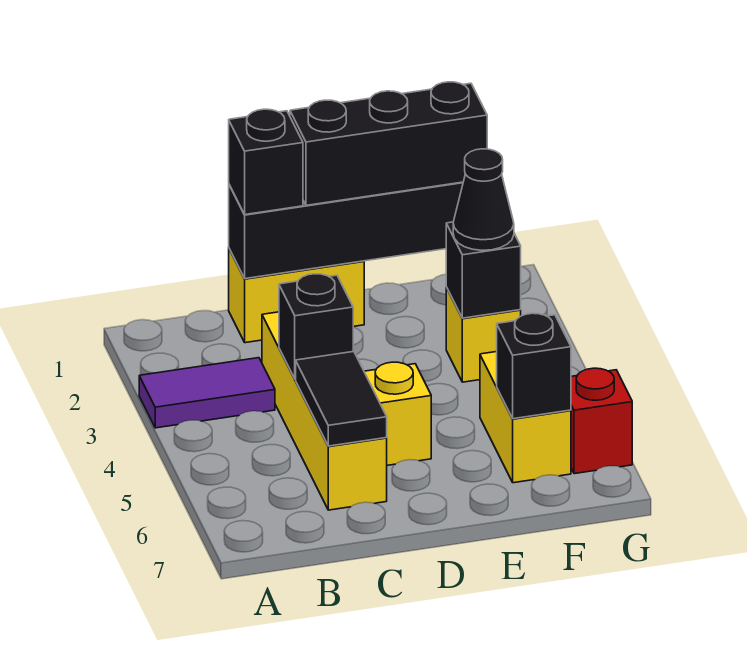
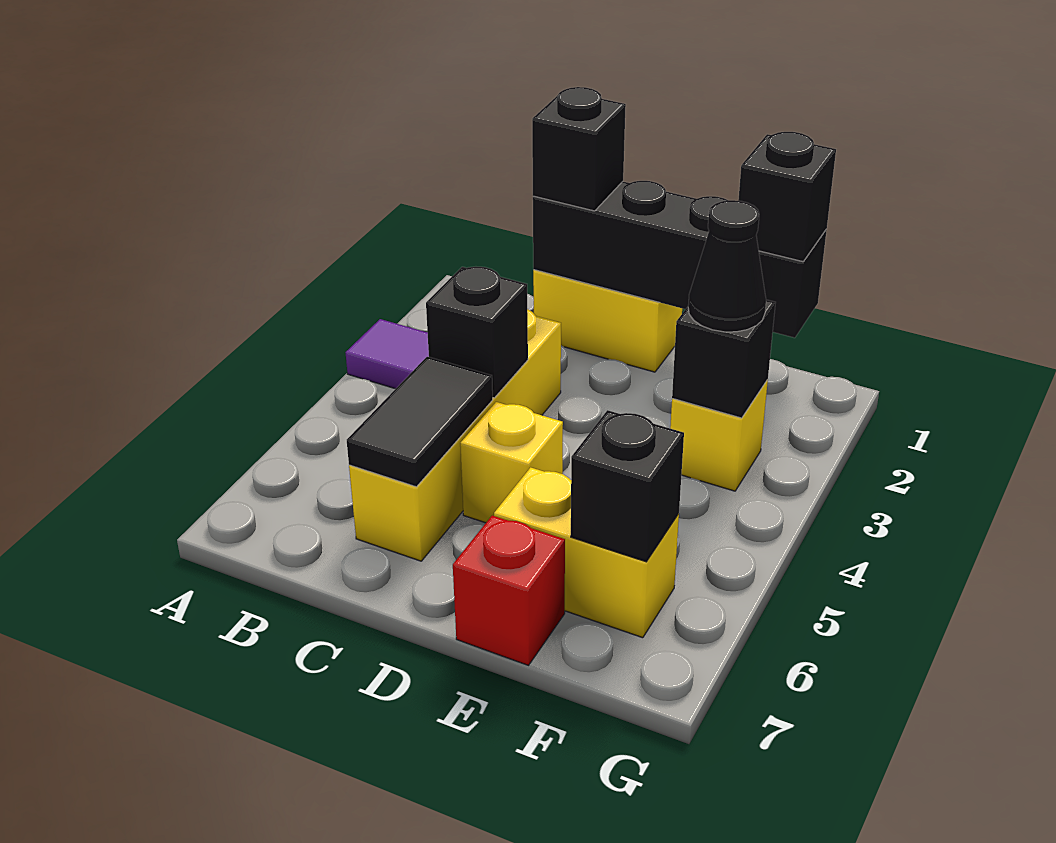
black 1x3 brick [290,82,487,205] -> black 1x1 brick [738,132,836,262]
yellow 1x2 brick [480,352,571,483] -> yellow 1x2 brick turned to [494,467,679,638]
red 1x1 brick [571,368,632,474] -> red 1x1 brick moved to [453,515,565,665]

